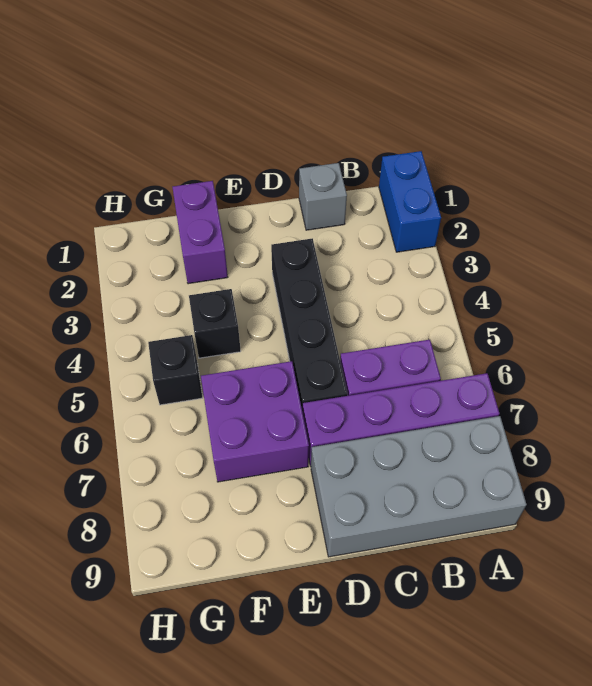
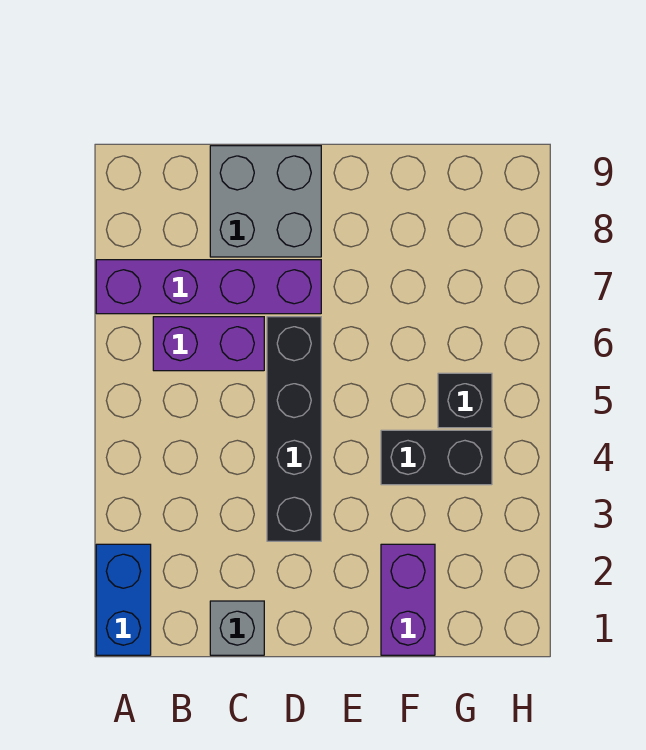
grey 2x4 brick [311,416,527,557] -> grey 2x2 brick [210,146,321,257]
purple 2x2 brick [201,361,309,482] -> none
black 1x1 brick [189,289,241,358] -> black 1x2 brick [381,430,492,485]

